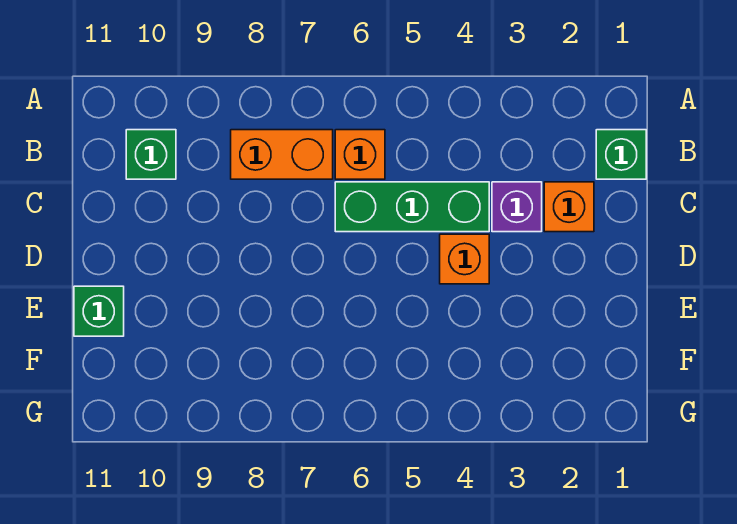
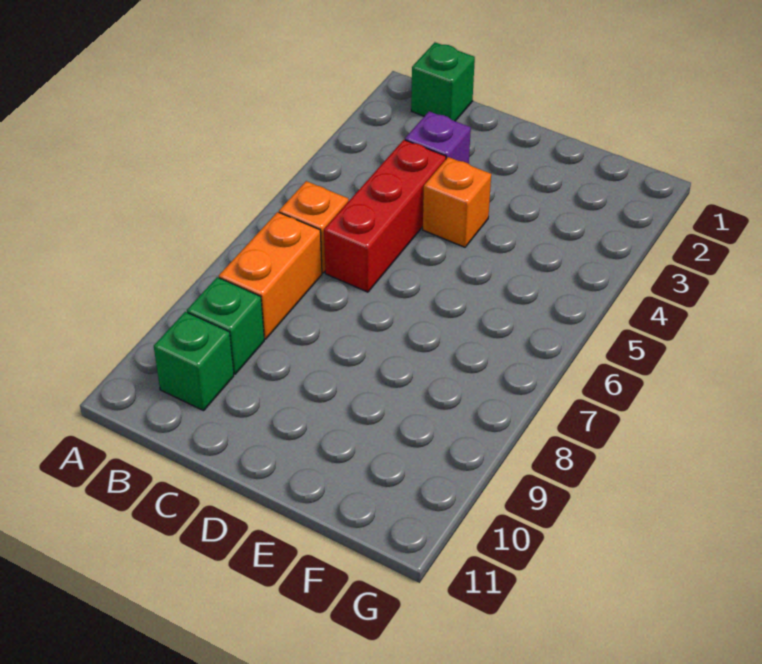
orange 1x1 brick [544,182,594,232] -> none
green 1x3 brick [335,182,489,232] -> red 1x3 brick [324,140,446,292]
green 1x1 brick [74,286,124,336] -> green 1x1 brick moved to [187,277,264,374]

